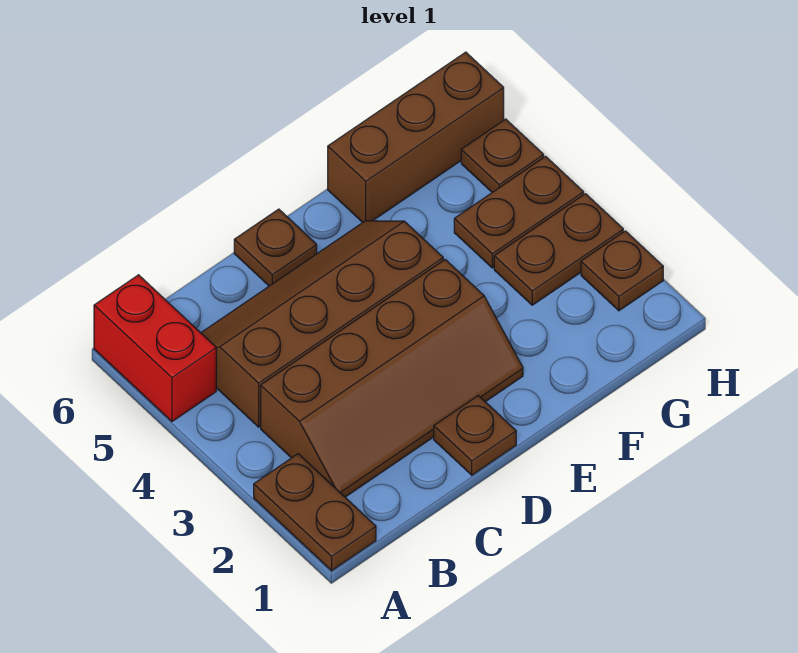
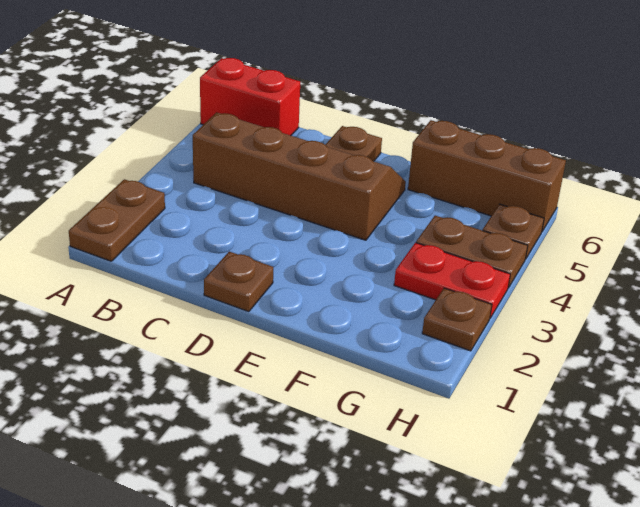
red 1x2 brick [94,275,216,422] -> red 1x2 brick turned to [200,58,300,136]
brown 2x4 slope [261,260,523,497] -> none
brown 1x2 plate [494,194,623,305] -> red 1x2 plate [394,243,510,318]

